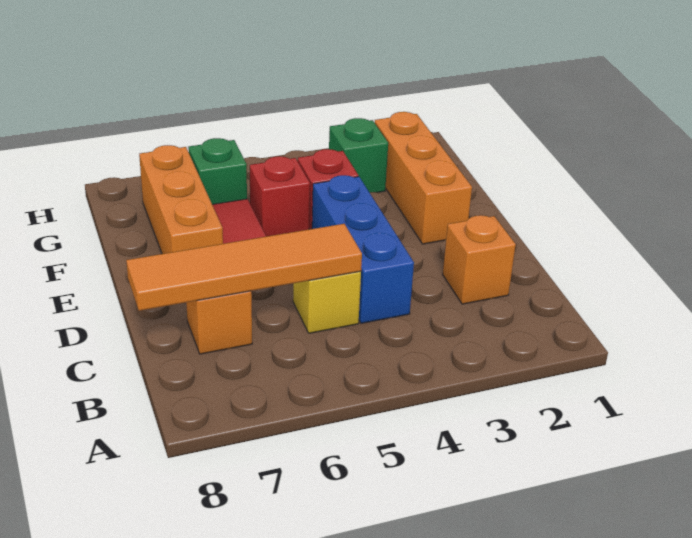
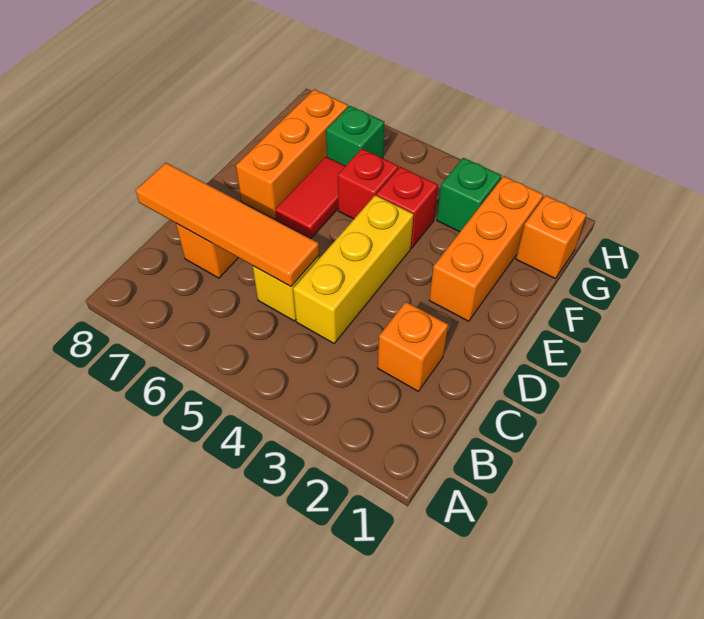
blue 1x3 brick [312,175,414,323] -> yellow 1x3 brick [293,195,414,343]
none -> orange 1x1 brick [516,195,586,279]

